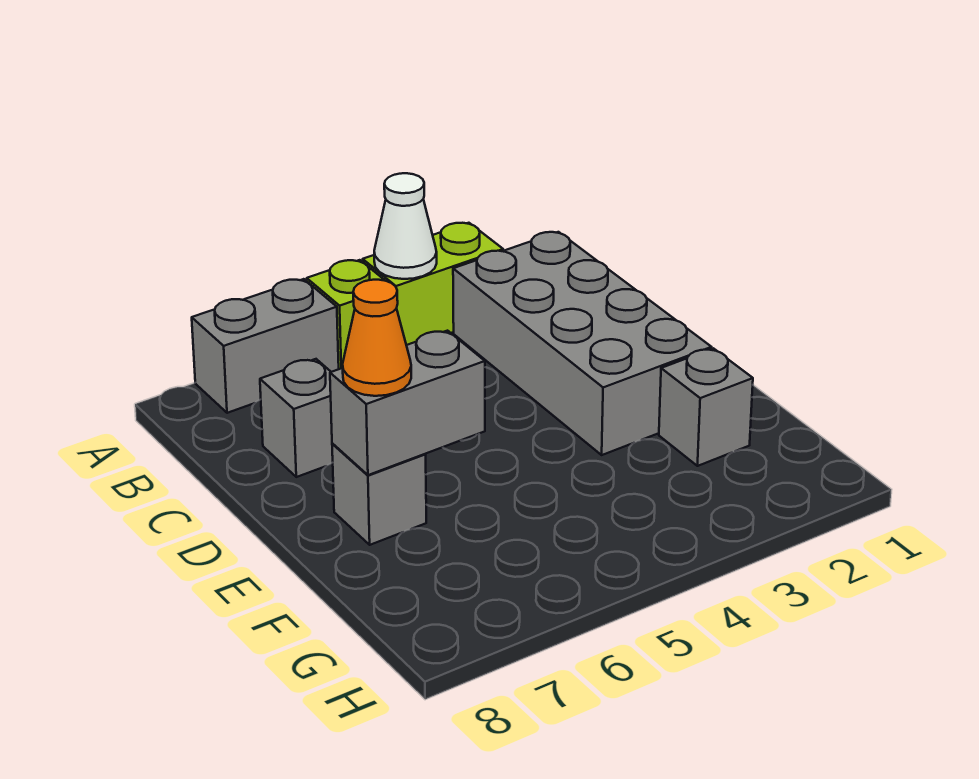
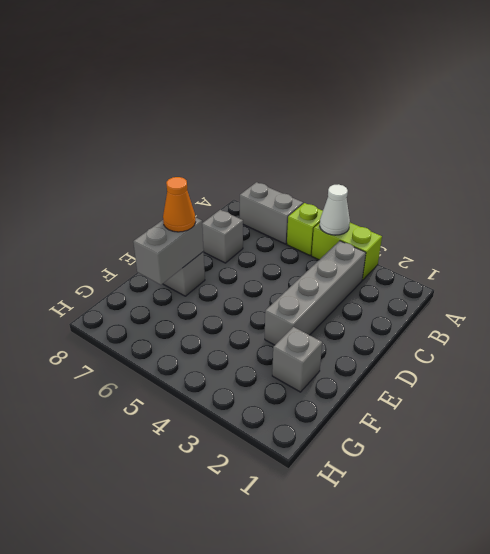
grey 2x4 brick [453,232,712,455] -> grey 1x4 brick [265,241,366,345]
grey 1x2 brick [330,331,485,475] -> grey 1x2 brick turned to [133,217,204,285]

